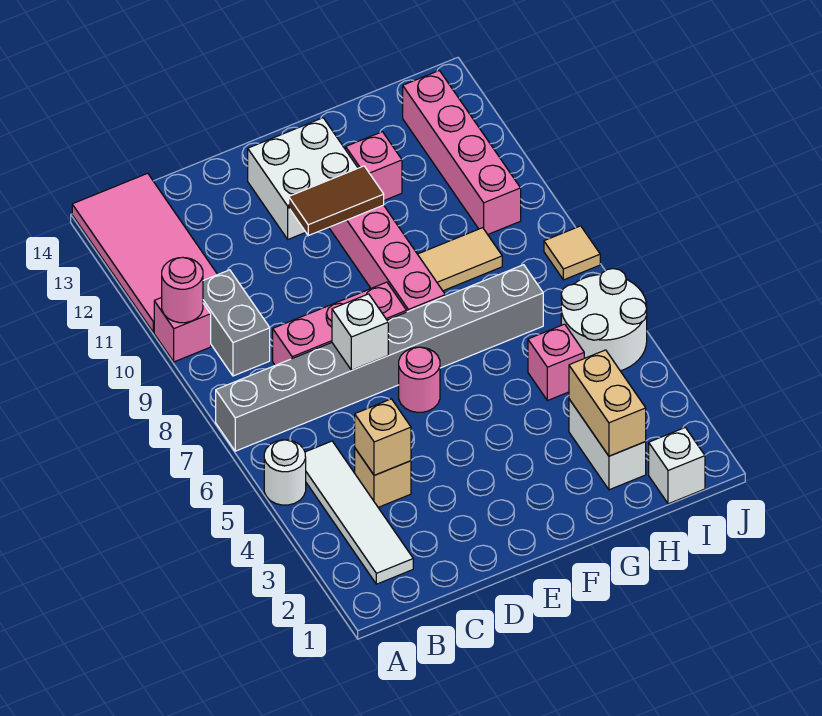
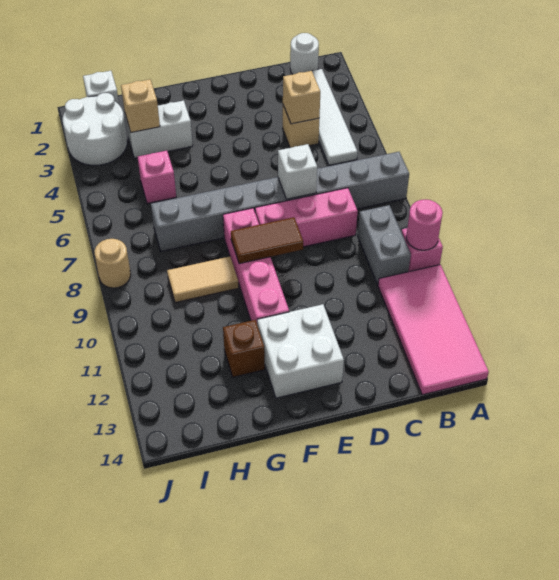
white 1x1 round brick [264,440,306,505] -> white 1x1 round brick moved to [290,33,319,74]
pink 1x1 round brick [399,347,440,412] -> none
brown 1x2 tile [289,166,384,236] -> brown 1x2 tile moved to [231,217,303,264]
pink 1x1 brick [346,132,402,200] -> brown 1x1 brick [223,320,265,377]
white 1x2 brick [569,399,646,490] -> white 1x2 brick turned to [125,101,193,158]
tan 1x2 brick [569,350,646,456] -> tan 1x1 brick [121,79,160,133]
white 2x2 round brick [561,269,647,371] -> white 2x2 round brick moved to [63,93,127,165]
pink 1x4 brick [403,71,521,234] -> none
tan 1x1 tile [544,226,600,280] -> tan 1x1 round brick [94,239,131,288]

